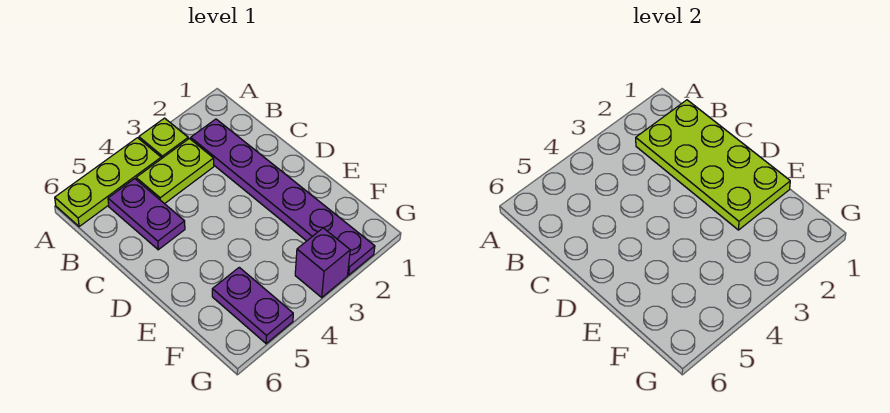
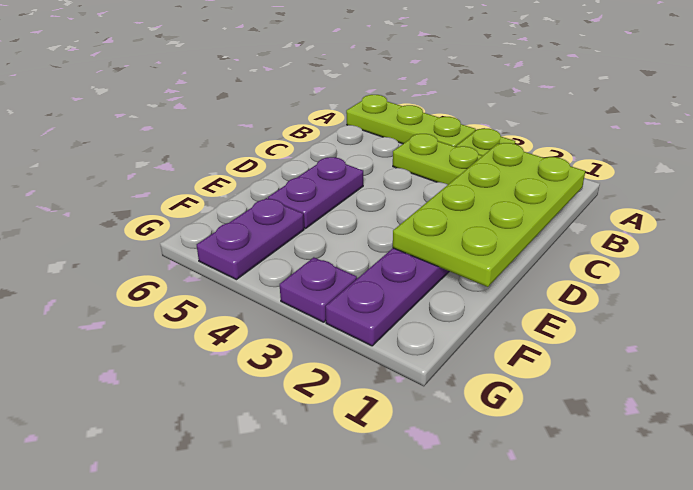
purple 1x2 plate [108,179,185,250] -> purple 1x2 plate moved to [268,157,363,229]
purple 1x1 brick [295,228,350,297] -> purple 1x1 plate [280,257,357,322]

